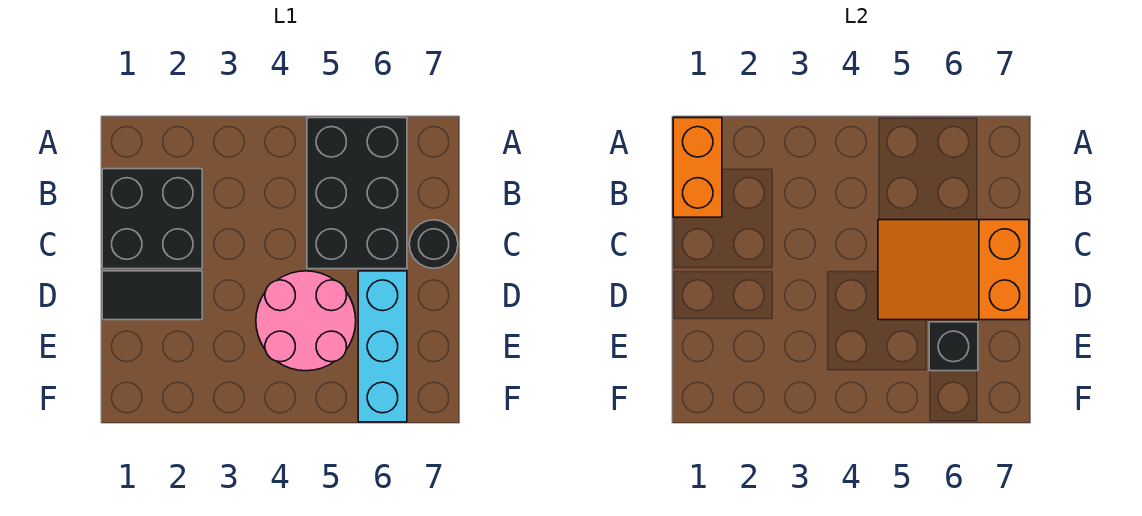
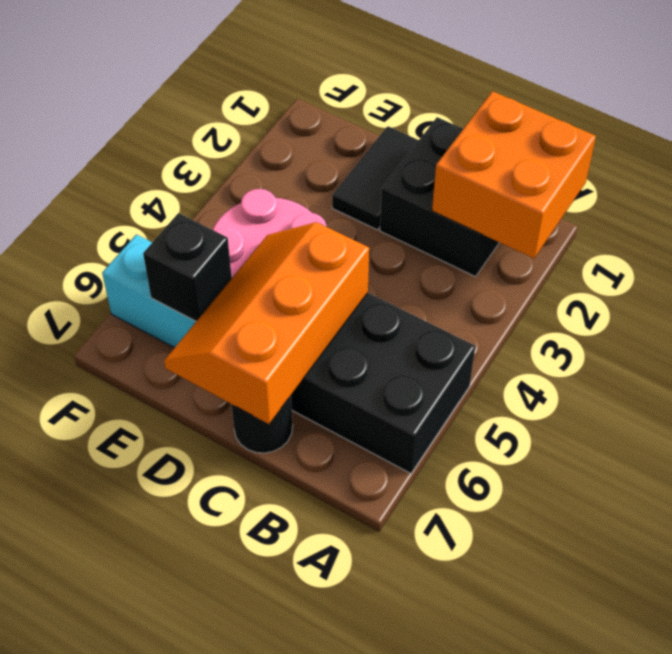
orange 1x2 brick [673,118,722,217] -> orange 2x2 brick [432,91,596,258]
orange 2x3 slope [878,220,1029,320] -> orange 2x3 slope turned to [164,222,369,424]

